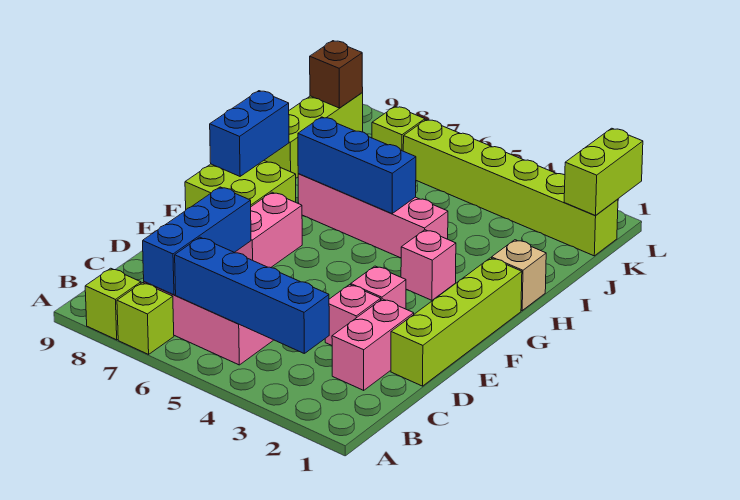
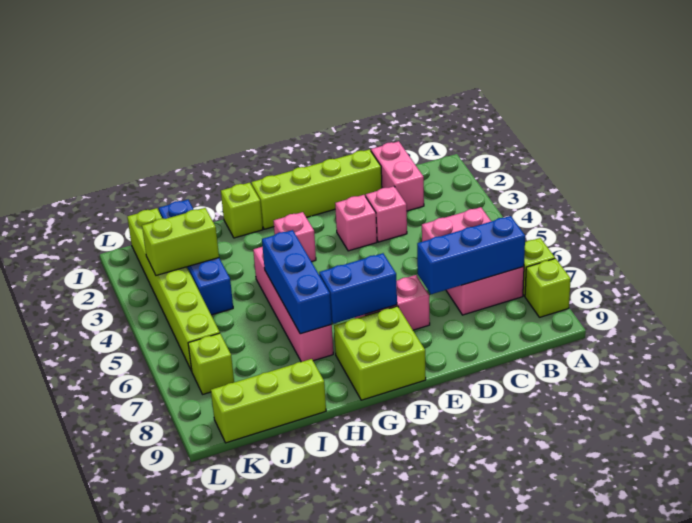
blue 1x4 brick [175,237,329,353] -> blue 1x4 brick moved to [159,200,233,315]
pink 1x2 brick [332,299,414,390] -> pink 1x2 brick turned to [371,141,424,211]
blue 1x2 brick [210,91,289,176] -> blue 1x2 brick moved to [319,253,397,324]
tan 1x1 brick [492,240,546,310] -> lime 1x1 brick [221,183,263,238]
lime 1x2 brick [564,128,643,215] -> lime 1x2 brick moved to [142,208,219,275]
brown 1x1 brick [310,41,363,108] -> none

